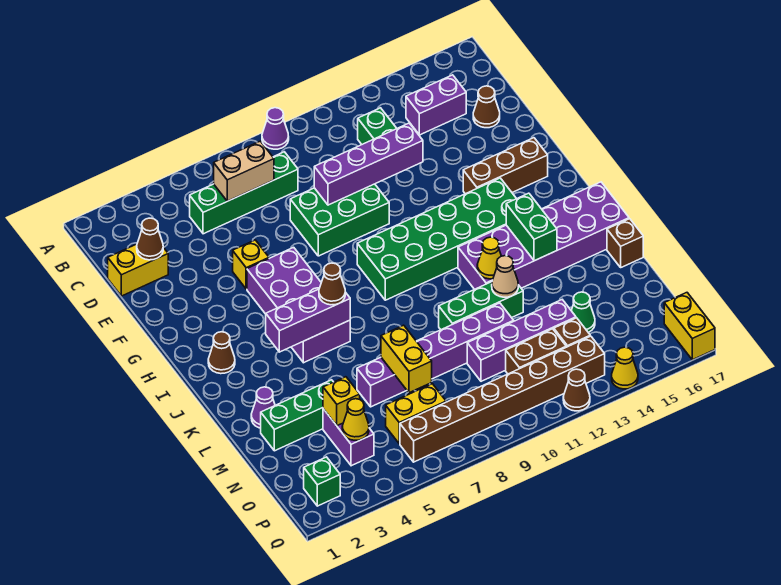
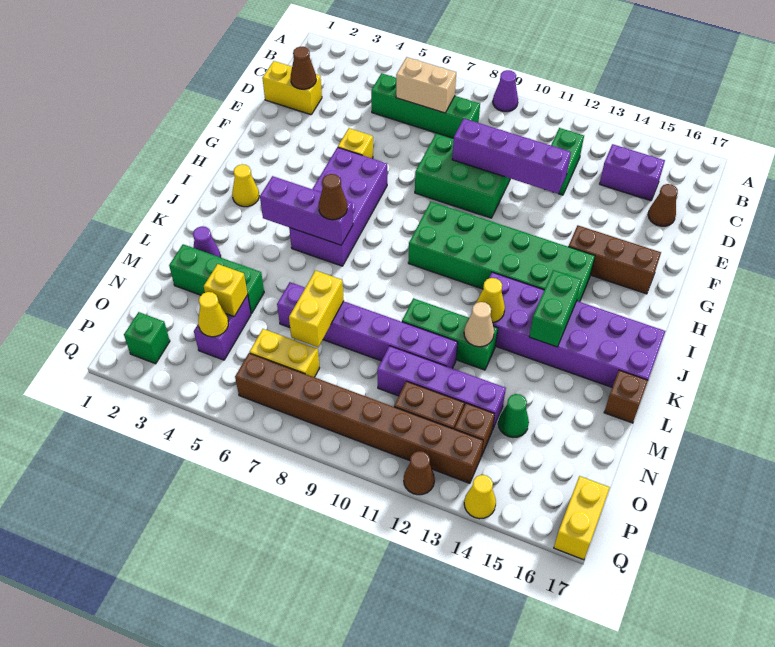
brown 1x1 cone [208,332,235,374] -> yellow 1x1 cone [232,164,259,207]

